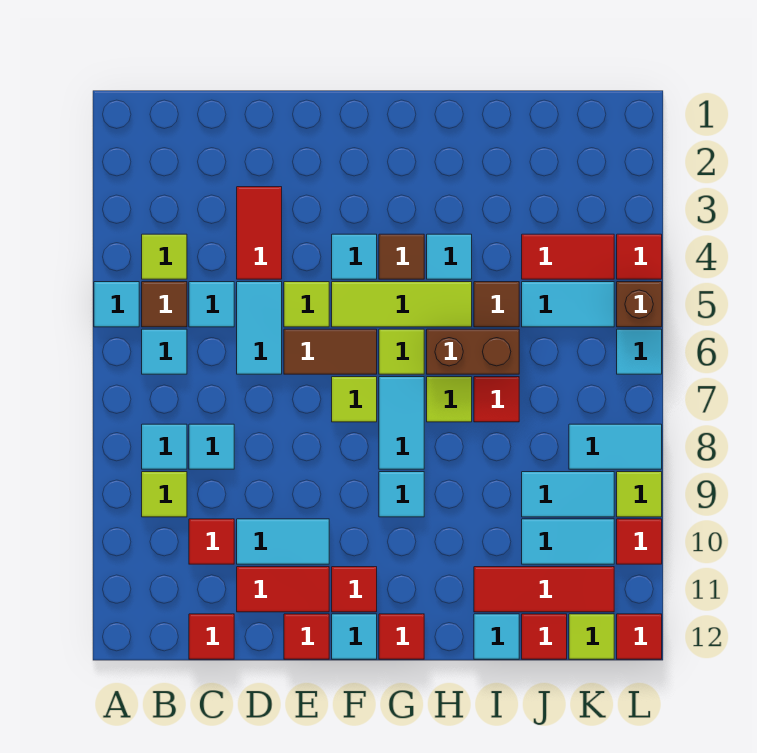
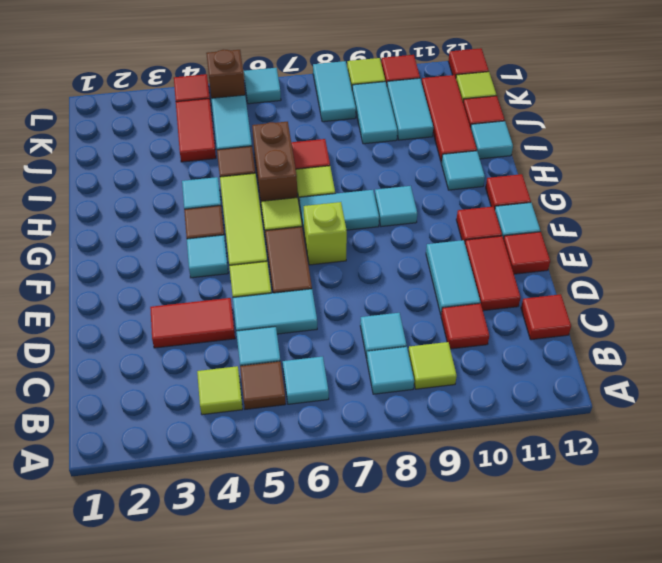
cyan 1x1 tile [94,282,139,327] -> cyan 1x1 tile moved to [442,151,485,190]
lime 1x1 tile [332,377,377,422] -> lime 1x1 brick [304,202,347,265]

